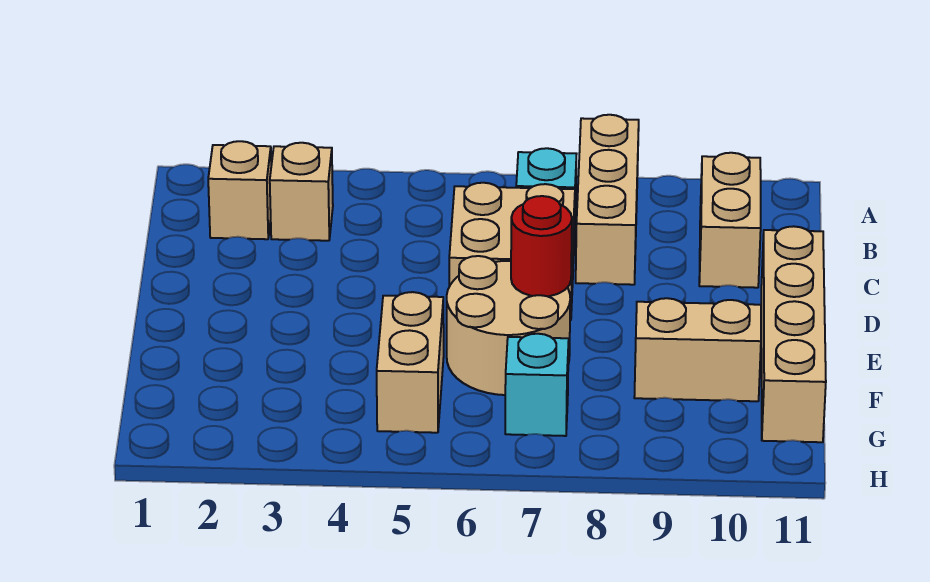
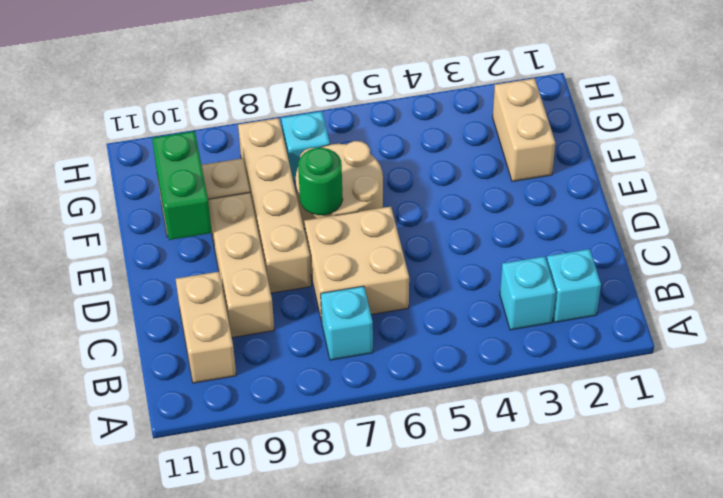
tan 1x3 brick [576,115,639,285] -> tan 1x3 brick moved to [208,193,274,338]
tan 1x1 brick [208,141,271,239] -> cyan 1x1 brick [546,249,601,322]
tan 1x1 brick [270,143,333,241] -> cyan 1x1 brick [500,257,556,330]
tan 1x4 brick [761,226,826,442] -> tan 1x4 brick moved to [238,118,311,293]
red 1x1 round brick [511,196,572,296] -> green 1x1 round brick [298,148,343,215]
none -> green 1x2 brick [152,131,212,240]
tan 1x2 brick [377,292,444,433] -> tan 1x2 brick moved to [493,78,555,181]

